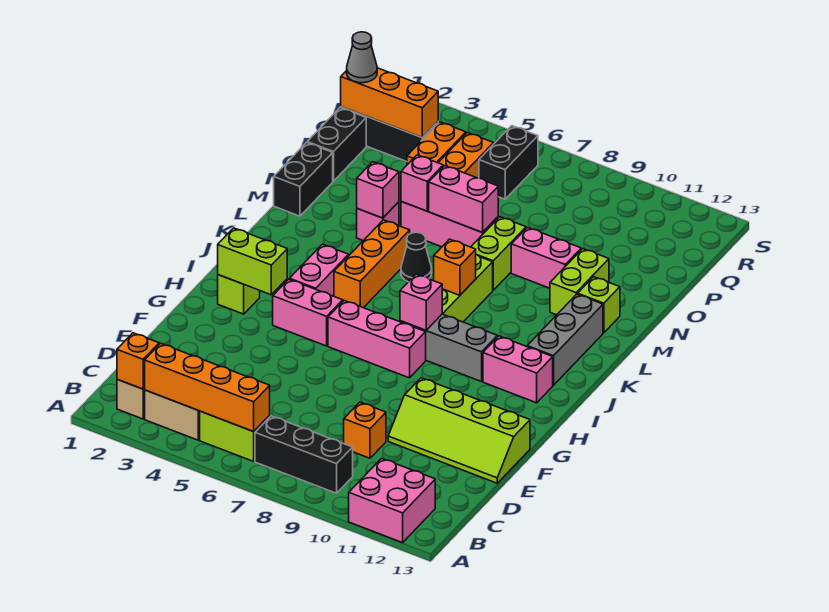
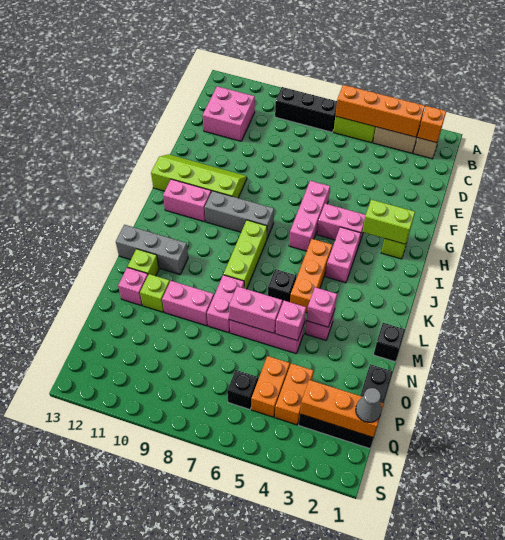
pink 2x2 brick [349,458,435,543] -> pink 2x2 brick moved to [203,86,255,141]
orange 1x1 brick [344,402,386,458] -> none
lime 2x4 slope [388,378,530,483] -> lime 2x4 slope moved to [151,154,247,198]
pink 1x3 brick [328,301,426,378] -> pink 1x3 brick turned to [289,181,330,251]
pink 1x1 brick [400,274,442,330] -> pink 1x1 brick moved to [118,267,148,306]
grey 1x3 brick [527,294,603,385] -> grey 1x3 brick turned to [116,225,188,275]
orange 1x1 brick [434,239,476,295] -> none
black 1x1 cone [401,232,432,282] -> black 1x1 brick [268,269,296,303]
black 1x2 brick [274,143,333,216] -> black 1x1 brick [374,323,405,362]
lime 1x2 brick [471,217,526,290] -> pink 1x2 brick [207,275,244,333]
lime 1x2 brick [550,249,609,315] -> lime 1x1 brick [140,274,170,312]
black 1x2 brick [479,126,538,199] -> black 1x1 brick [227,370,258,410]

